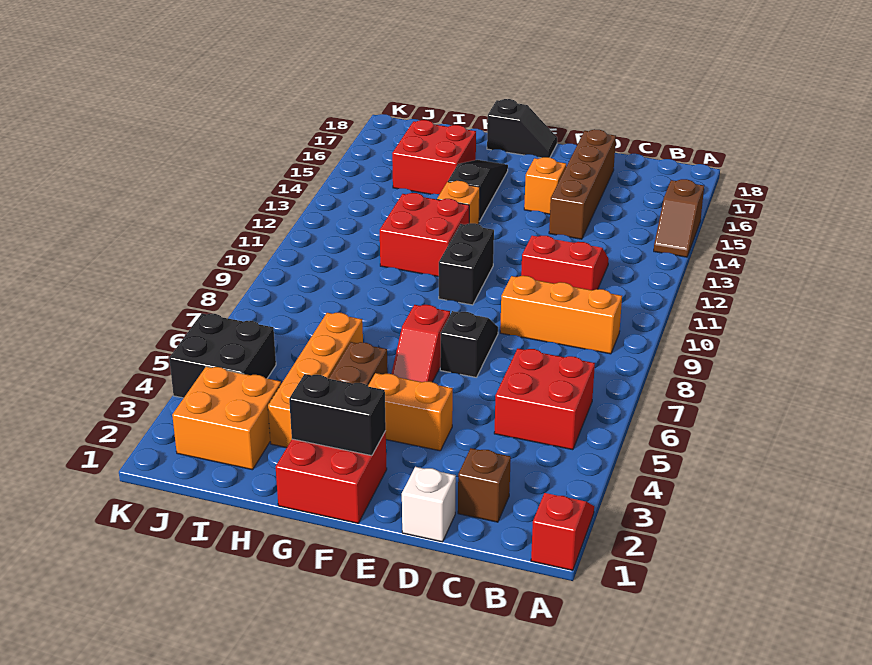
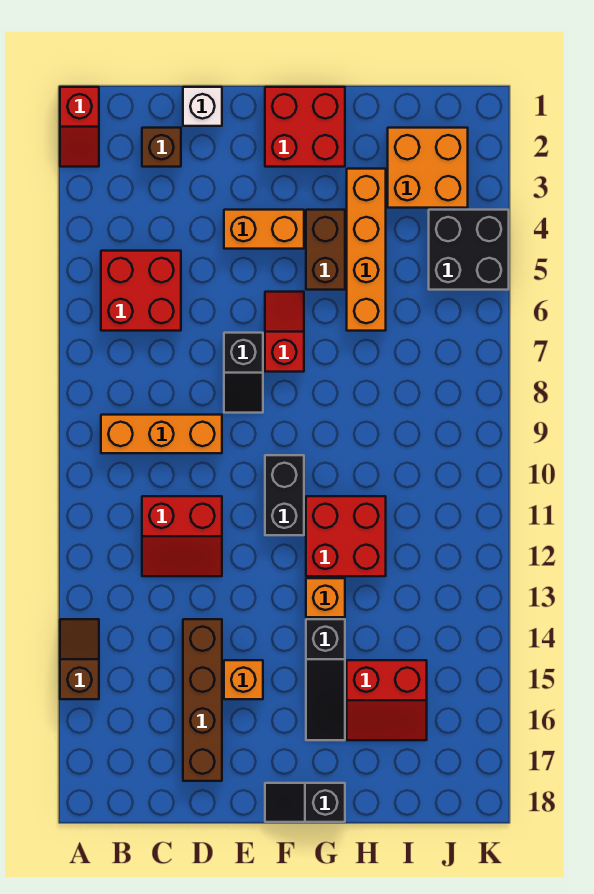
black 1x2 brick [289,374,386,456] -> none
red 2x2 brick [392,120,476,194] -> red 2x2 slope [347,660,427,740]

